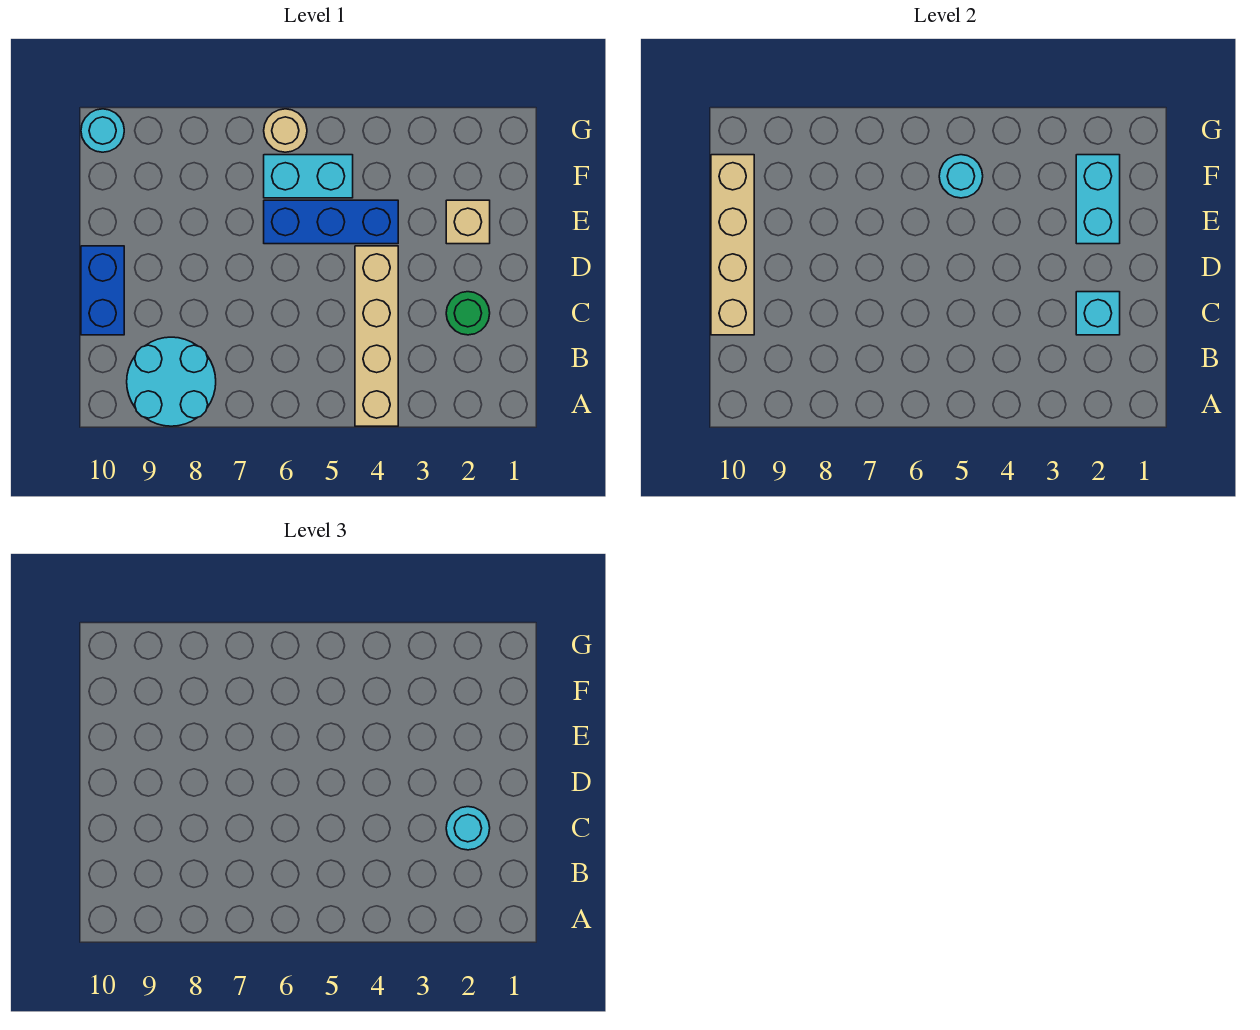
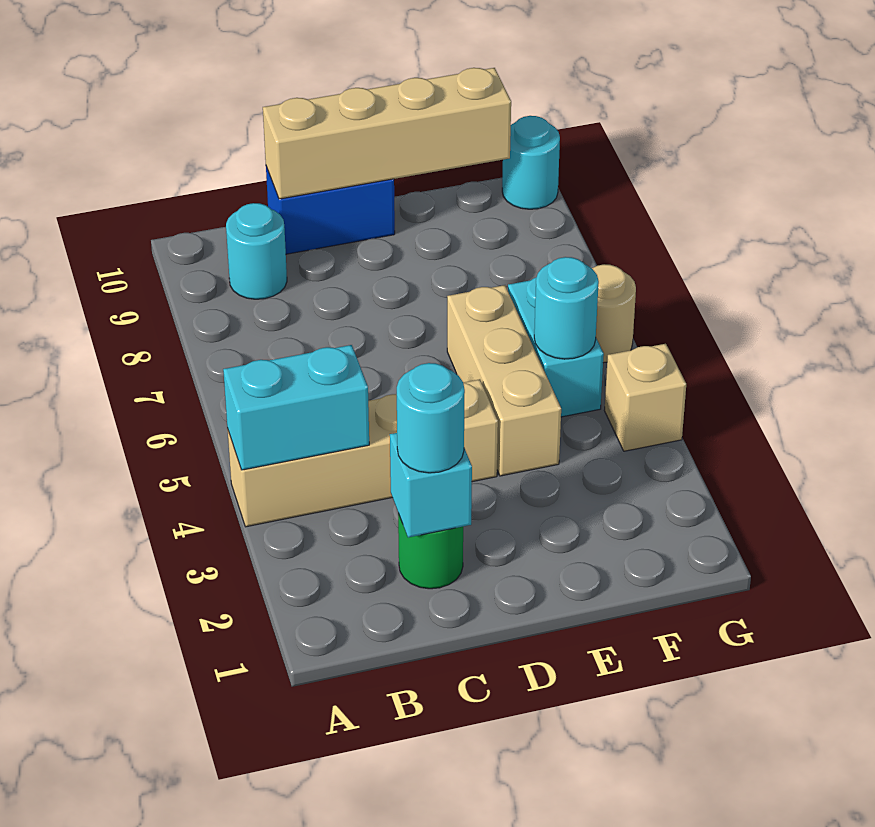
cyan 2x2 round brick [127,337,216,426] -> cyan 1x1 round brick [226,203,287,299]
tan 1x1 brick [446,200,490,244] -> tan 1x1 brick moved to [604,344,686,451]
cyan 1x2 brick [1076,155,1120,244] -> cyan 1x2 brick moved to [223,345,369,470]
blue 1x3 brick [264,200,398,244] -> tan 1x3 brick [447,285,561,476]

